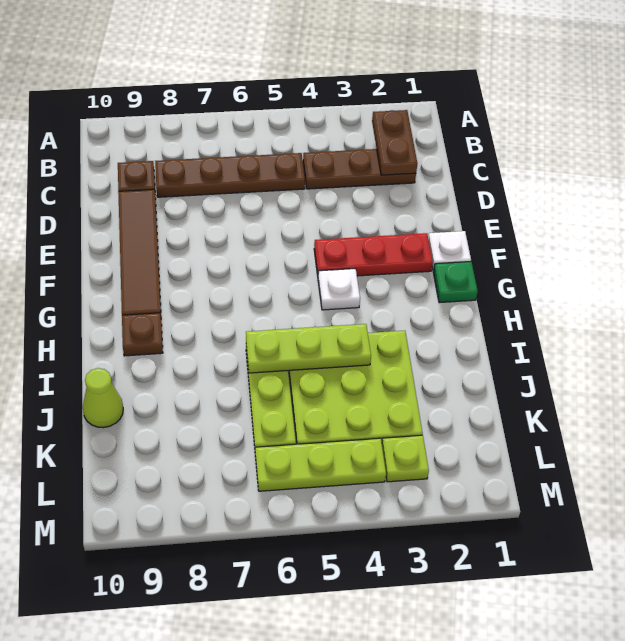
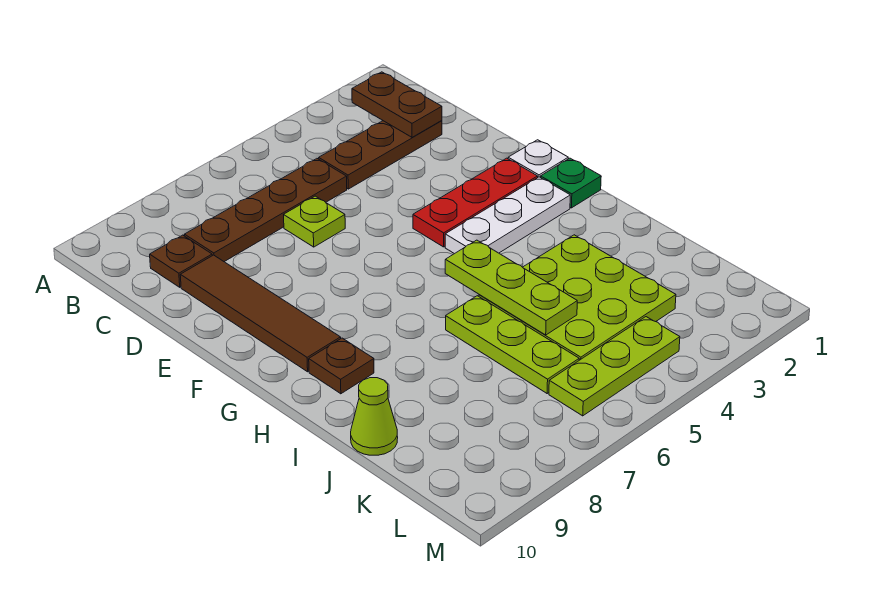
white 1x1 plate [318,269,360,310] -> white 1x3 plate [445,177,570,254]
lime 1x3 plate [246,324,371,373] -> lime 1x3 plate turned to [445,240,577,335]
lime 1x1 plate [382,435,429,482] -> lime 1x1 plate moved to [284,196,345,247]

